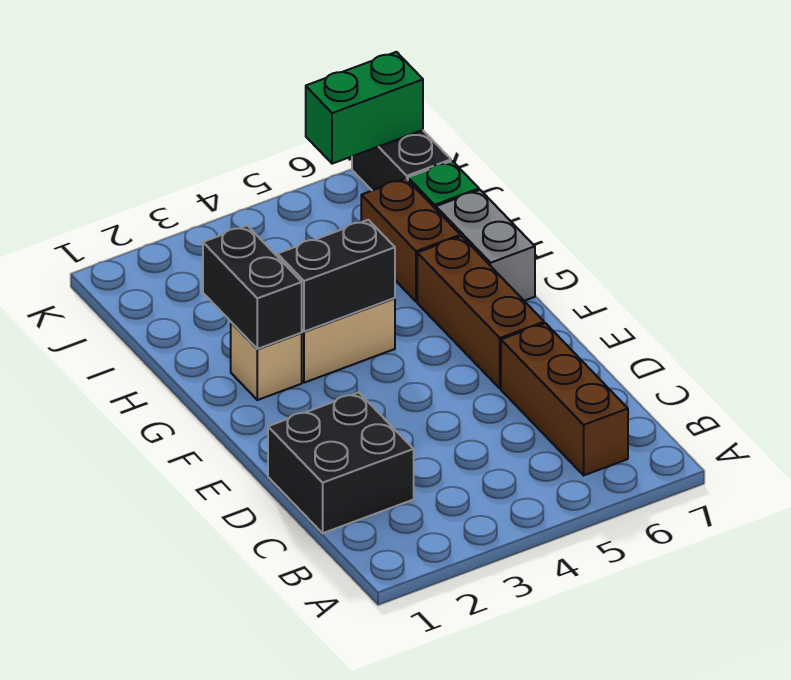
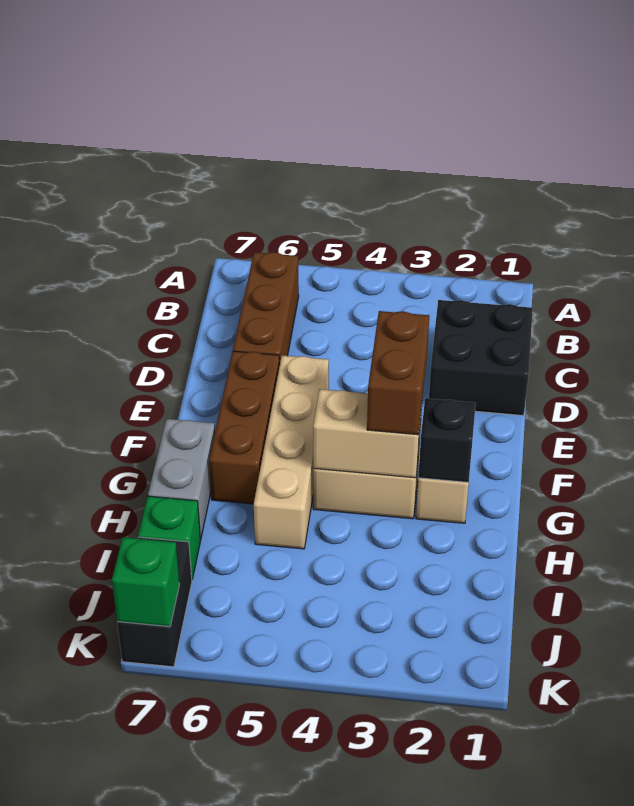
none -> tan 1x4 brick [254,355,329,549]
black 1x2 brick [203,226,302,349] -> black 1x1 brick [418,398,476,482]
black 1x2 brick [277,220,395,332] -> tan 1x2 brick [313,389,422,478]
brown 1x2 brick [361,178,460,302] -> brown 1x2 brick moved to [367,311,429,435]
green 1x2 brick [306,52,423,164] -> green 1x1 brick [112,537,179,627]

